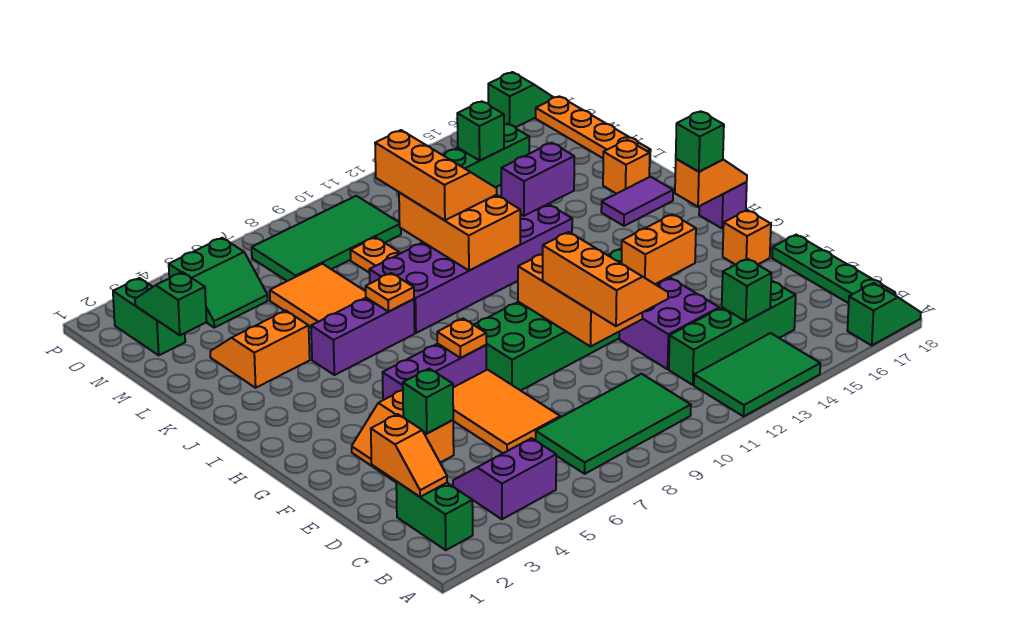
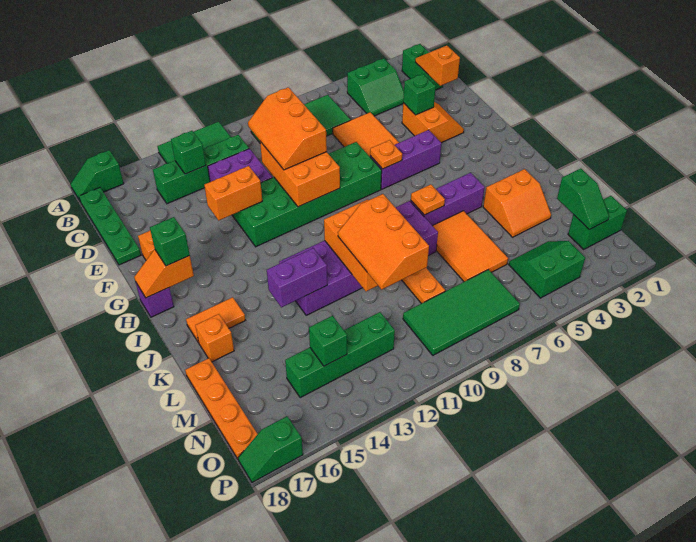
purple 2x2 slope [453,438,556,519] -> green 2x2 slope [347,58,404,116]
purple 1x2 tile [601,177,673,226] -> orange 1x2 tile [186,297,245,343]
green 1x2 brick [113,278,185,355] -> green 1x2 brick turned to [568,196,627,249]

